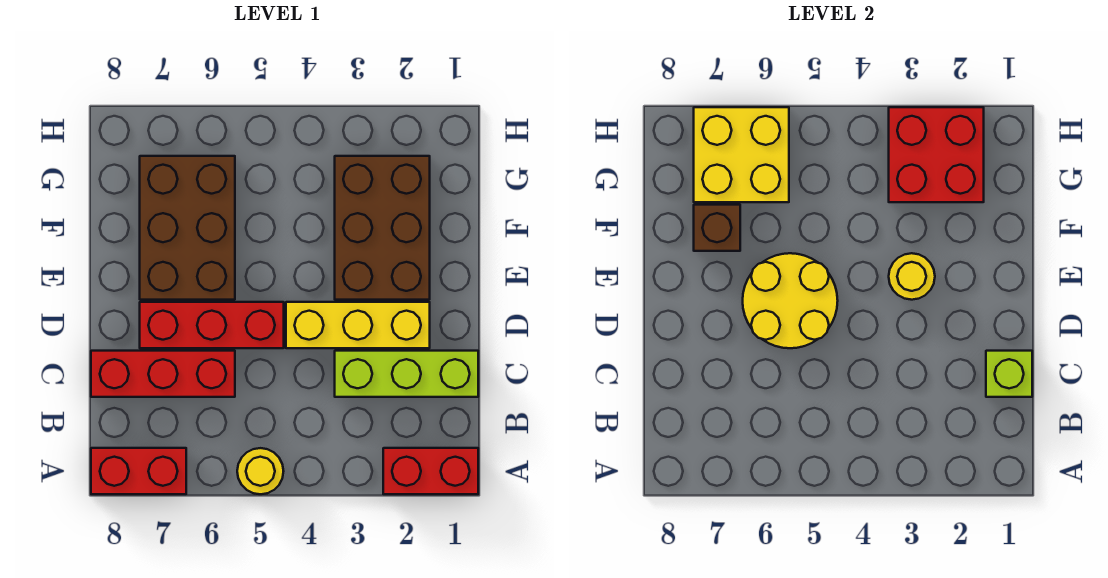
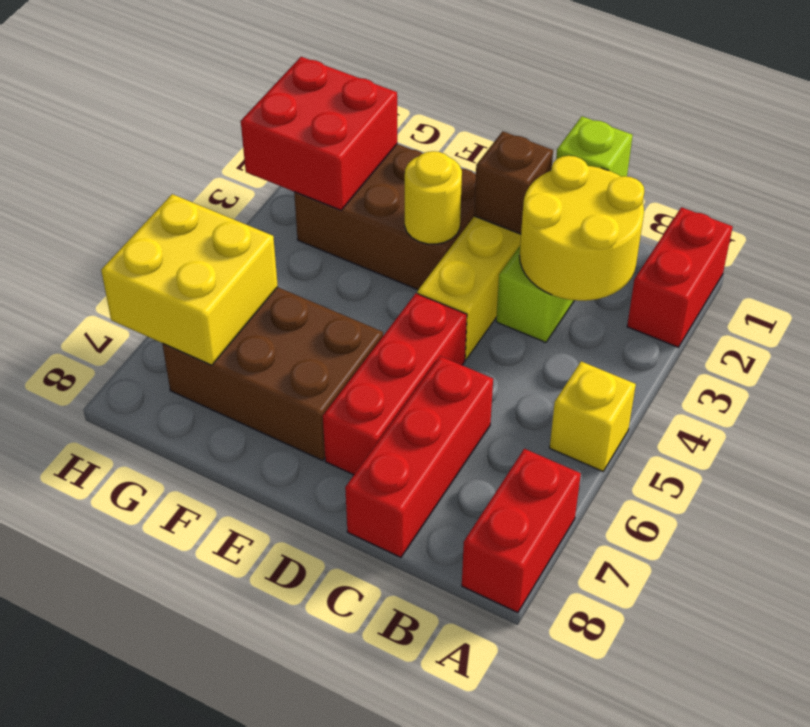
yellow 1x1 round brick [237,448,284,494] -> yellow 1x1 brick [550,361,636,471]
yellow 2x2 round brick [743,253,838,348] -> yellow 2x2 round brick moved to [519,156,644,301]
brown 1x1 brick [694,205,740,251] -> brown 1x1 brick moved to [474,131,553,234]

